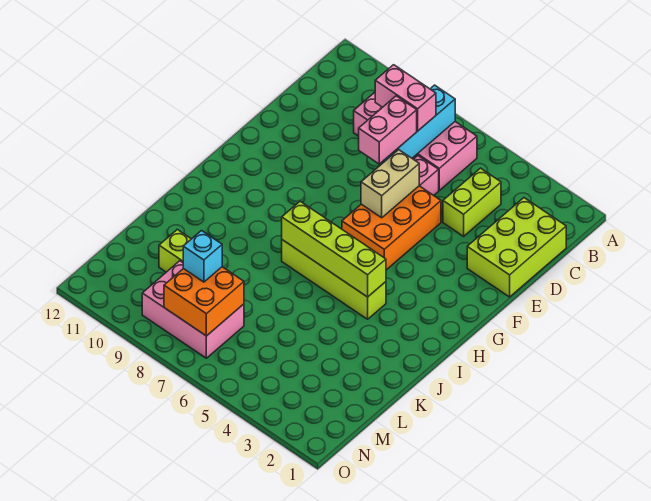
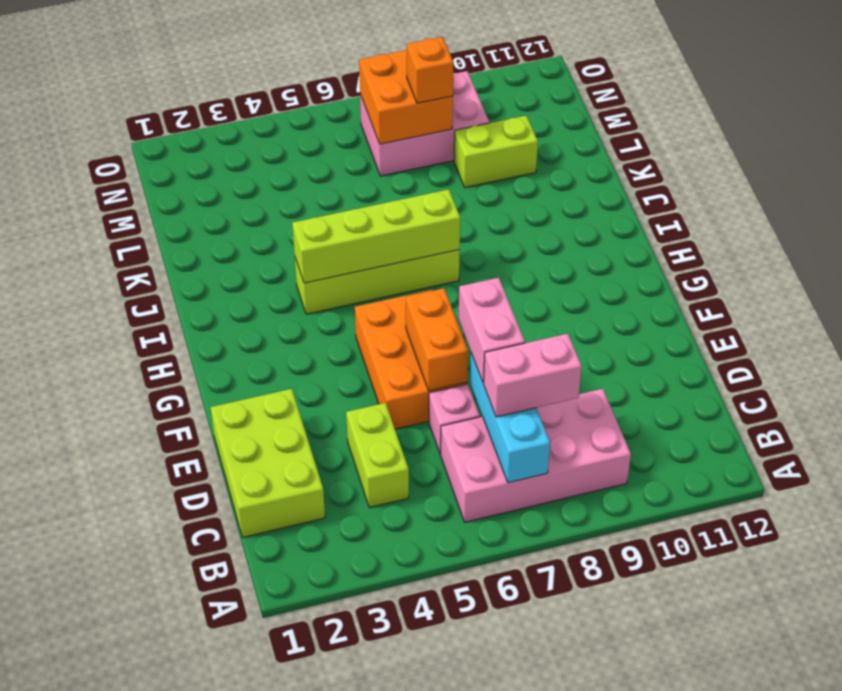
tan 1x2 brick [361,150,419,218] -> orange 1x2 brick [406,288,468,391]
cyan 1x1 brick [183,231,222,282] -> orange 1x1 brick [407,37,454,103]

